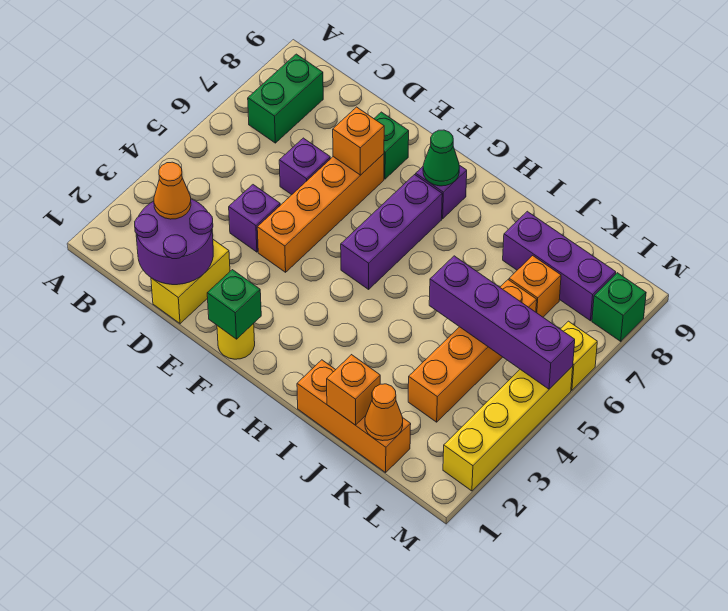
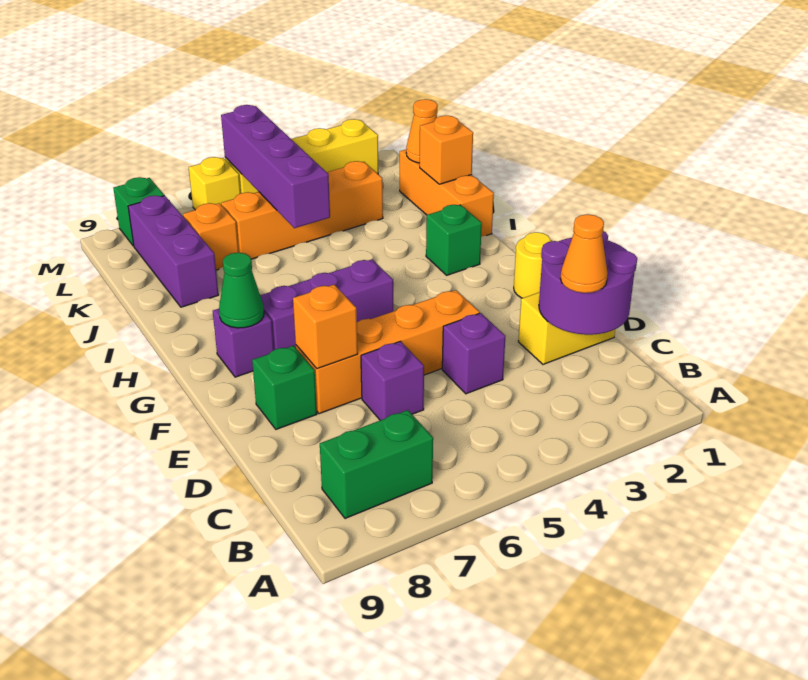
green 1x1 brick [207,270,261,339] -> green 1x1 brick moved to [426,205,482,275]

